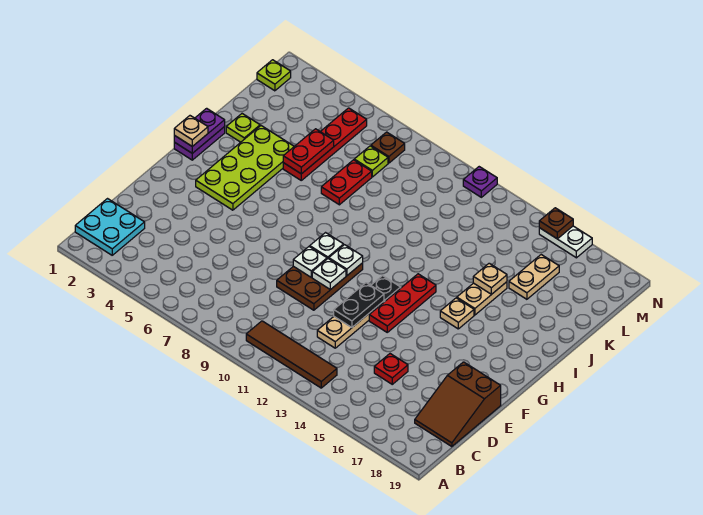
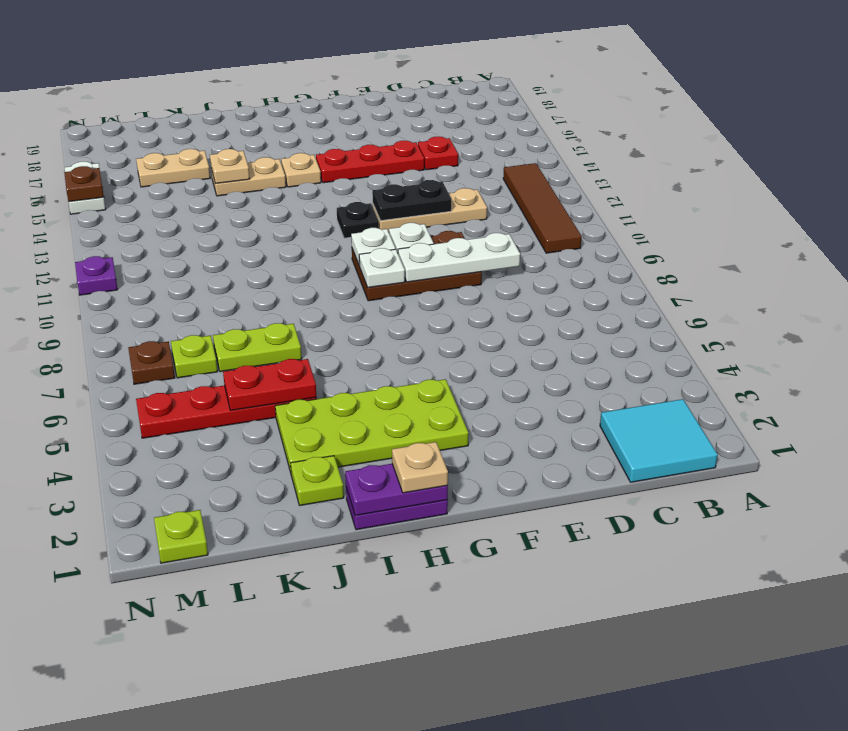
cyan 2x2 plate [75,199,145,255] -> cyan 2x2 tile [600,399,718,482]
brown 2x3 slope [415,362,501,447] -> none
white 1x1 plate [293,247,327,277] -> white 1x3 plate [398,233,520,282]
red 1x3 plate [369,274,436,332] -> red 1x3 plate moved to [316,141,424,183]
red 1x2 plate [321,160,372,205] -> lime 1x2 plate [213,323,302,372]

